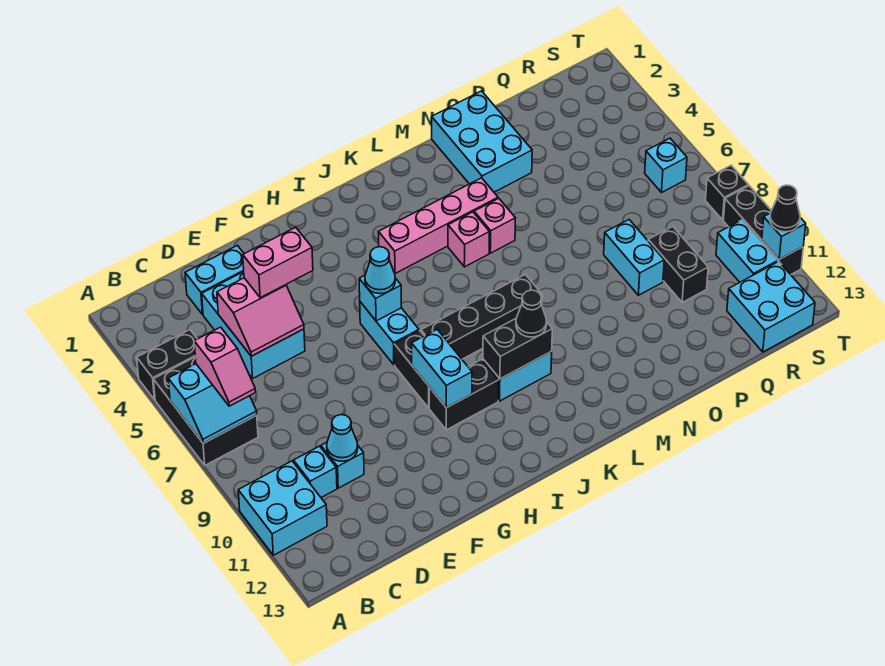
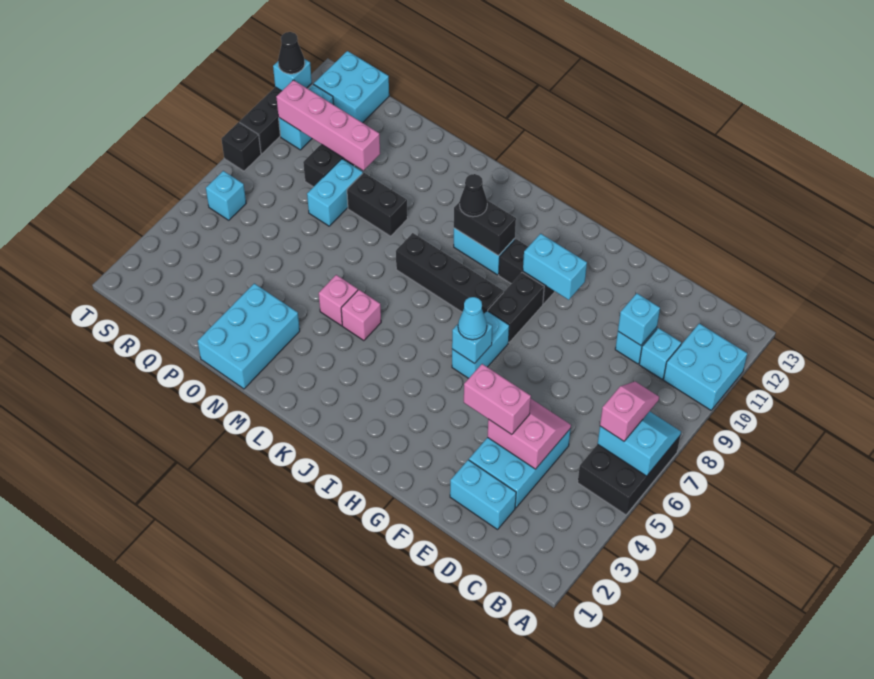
black 1x2 brick [137,330,197,400] -> black 1x2 brick moved to [347,173,407,236]
cyan 1x1 cone [327,415,358,461] -> cyan 1x1 brick [618,293,660,345]
cyan 1x2 brick [412,330,472,408] -> cyan 1x2 brick turned to [523,234,587,300]
pink 1x4 brick [378,178,498,274] -> pink 1x4 brick moved to [276,80,380,170]

